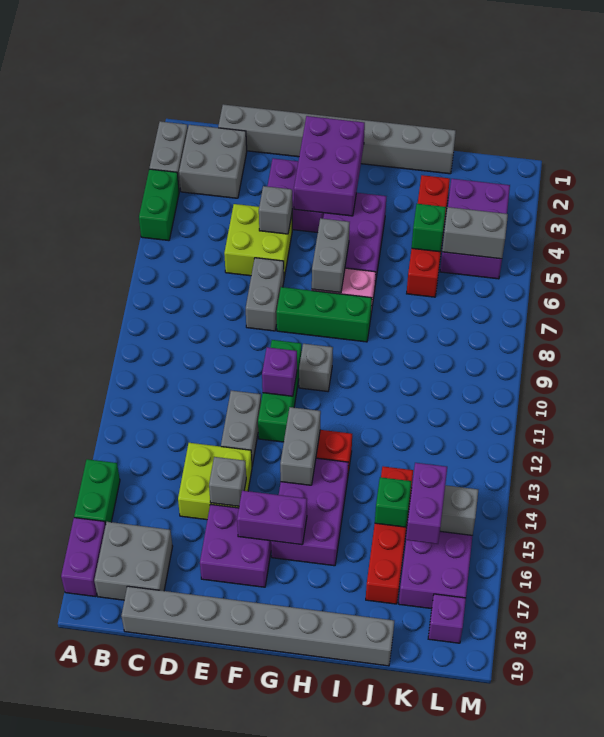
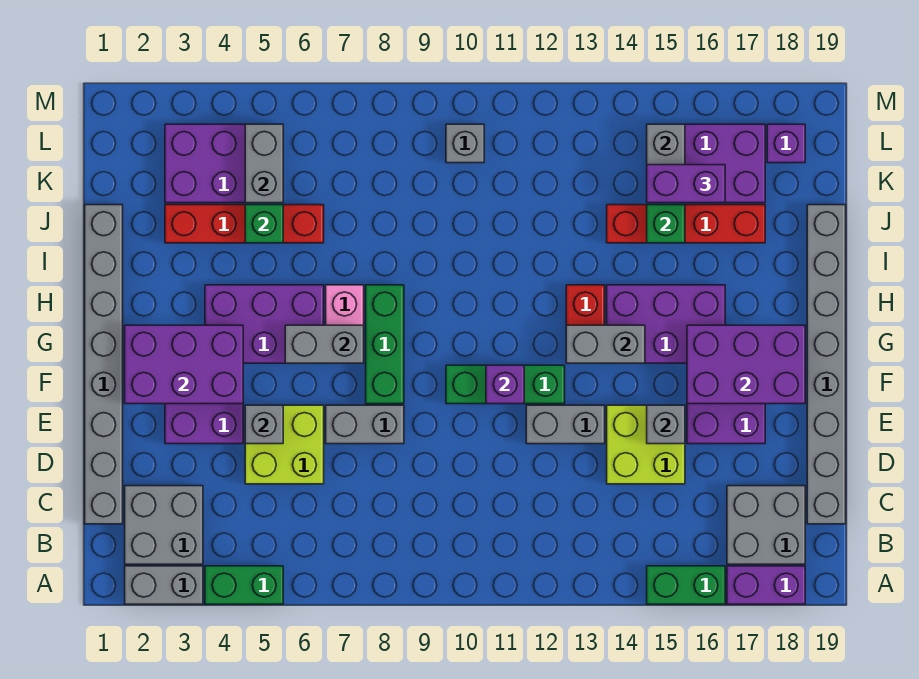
purple 1x2 brick [237,491,307,545] -> purple 2x3 brick [687,325,805,404]
grey 1x1 brick [299,344,333,391] -> grey 1x1 brick moved to [446,124,484,163]

